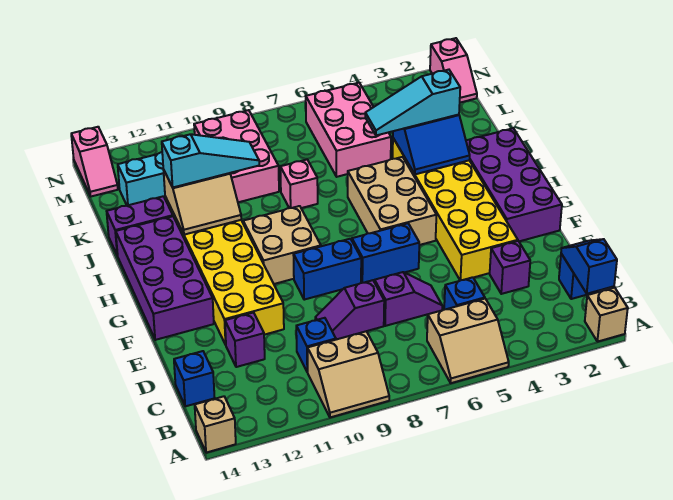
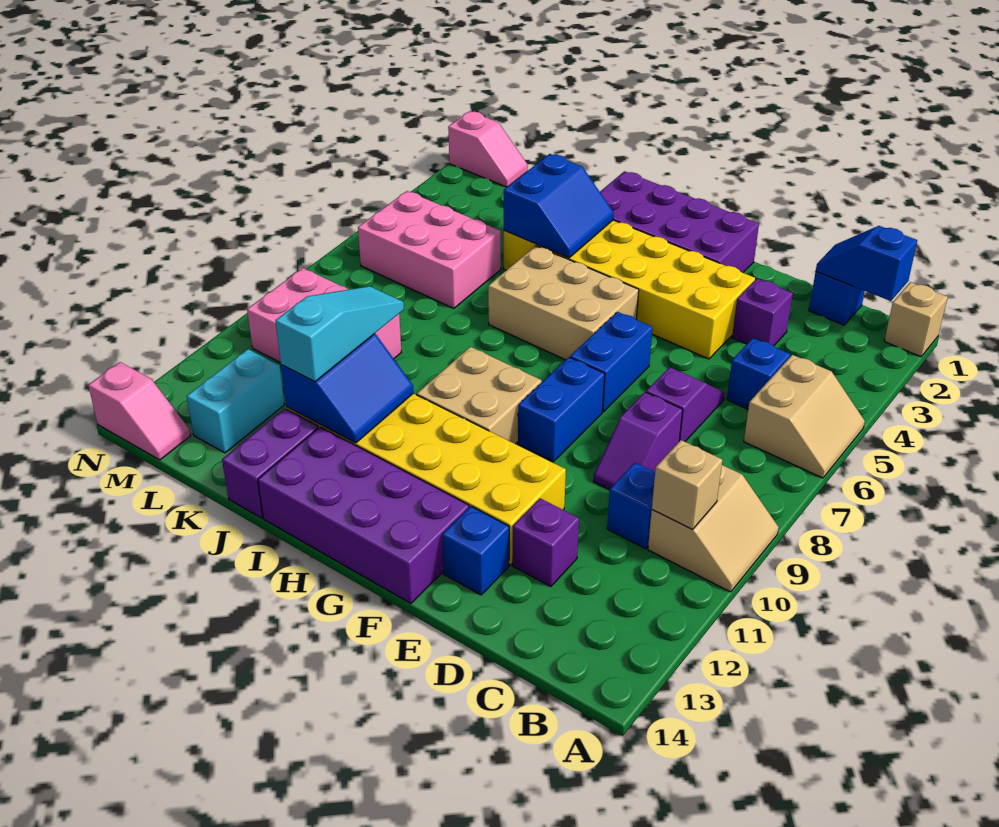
tan 1x1 brick [195,396,236,453] -> tan 1x1 brick moved to [652,440,722,529]
blue 1x1 brick [174,351,215,406] -> blue 1x1 brick moved to [442,506,509,595]
tan 2x2 slope [163,169,241,235] -> blue 2x2 slope [281,334,414,443]
cyan 1x3 slope [365,70,460,135] -> none
pink 1x1 brick [280,160,318,208] -> none

